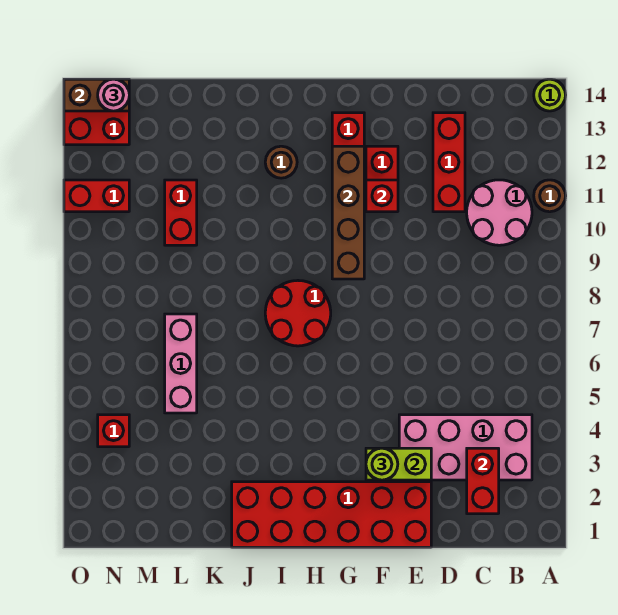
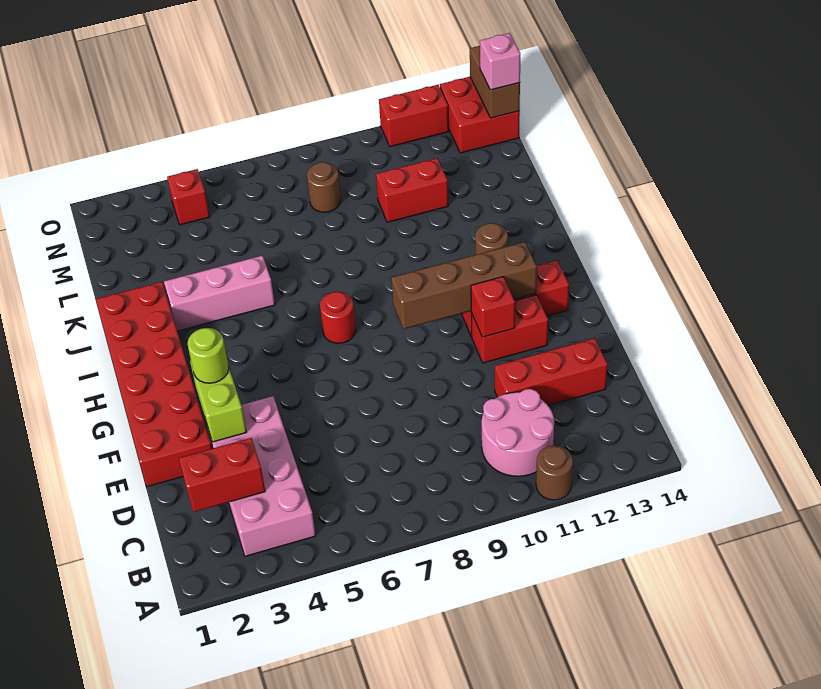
lime 1x1 round brick [534,79,566,111] -> none
red 2x2 round brick [265,281,331,346] -> red 1x1 round brick [320,292,356,343]
pink 1x3 brick [165,314,197,413] -> pink 1x3 brick moved to [164,256,275,331]
none -> brown 1x1 round brick [307,162,341,212]
red 1x2 brick [64,180,129,212] -> red 1x2 brick turned to [379,85,449,147]
pink 1x1 round brick [98,79,129,111] -> pink 1x1 brick [480,33,520,90]

